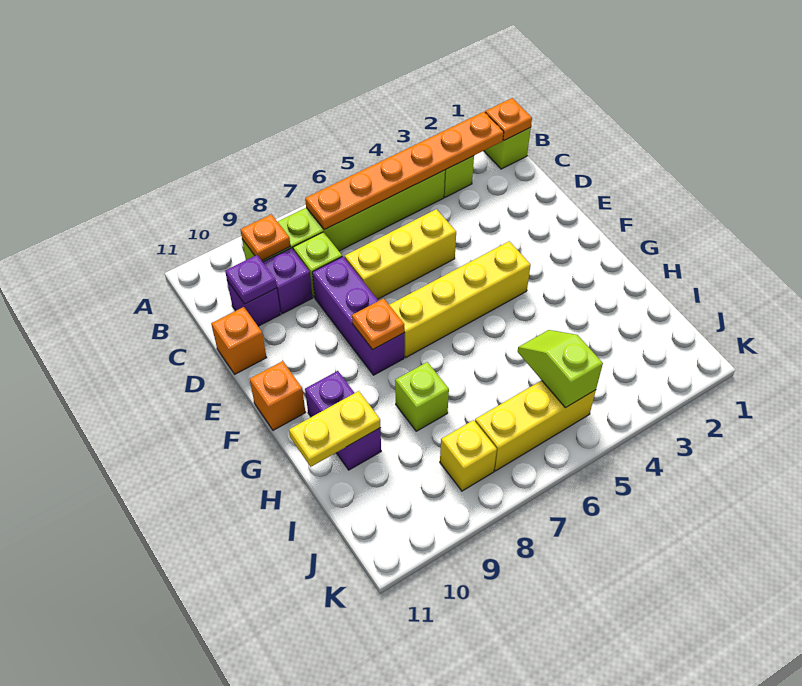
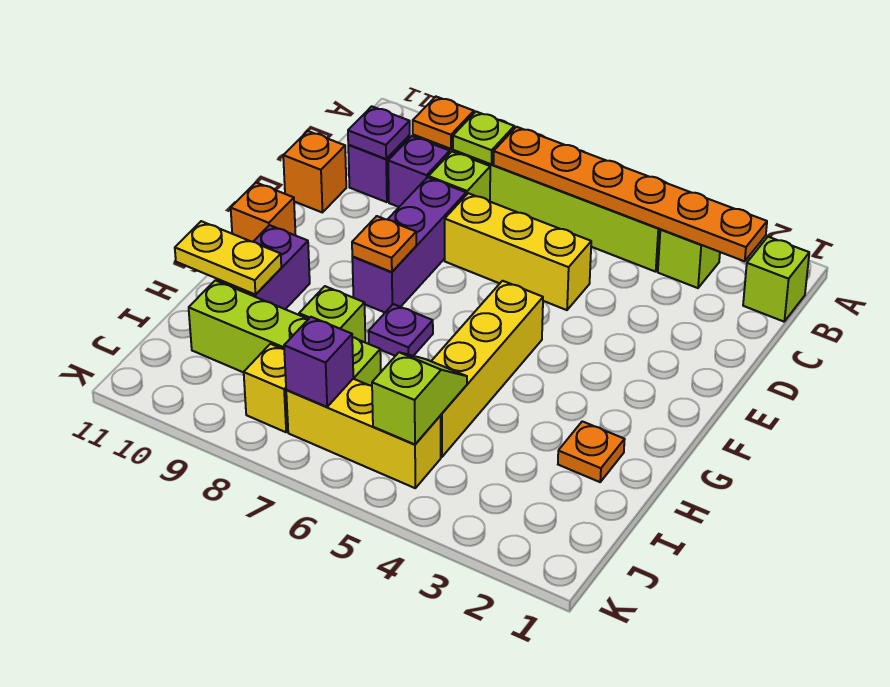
orange 1x1 plate [485,98,532,140] -> orange 1x1 plate moved to [558,421,625,482]
none -> lime 1x1 plate [453,112,514,164]
yellow 1x4 brick [389,241,531,357] -> yellow 1x4 brick turned to [431,281,543,457]
none -> purple 1x1 plate [368,304,433,356]
none -> lime 1x4 brick [189,280,381,386]
none -> purple 1x1 brick [284,317,353,407]

